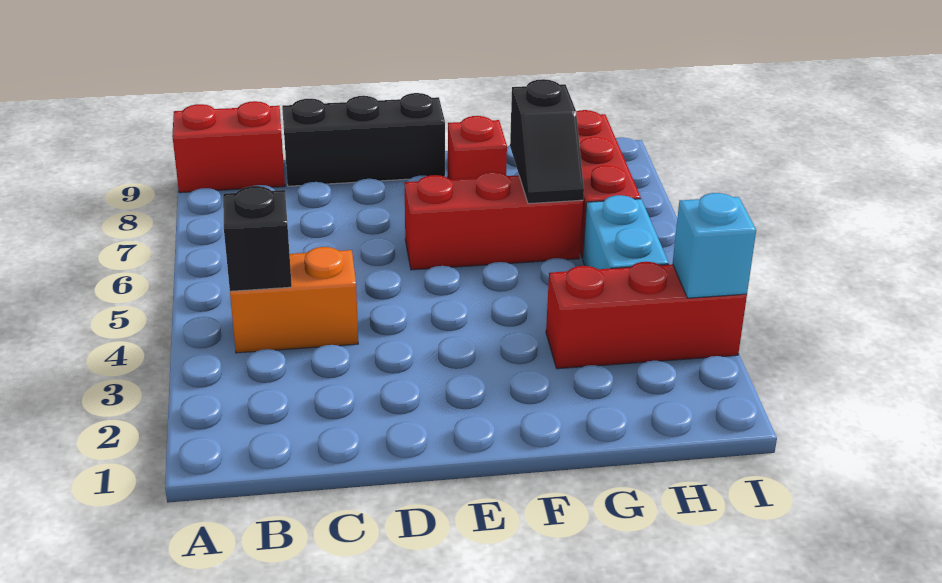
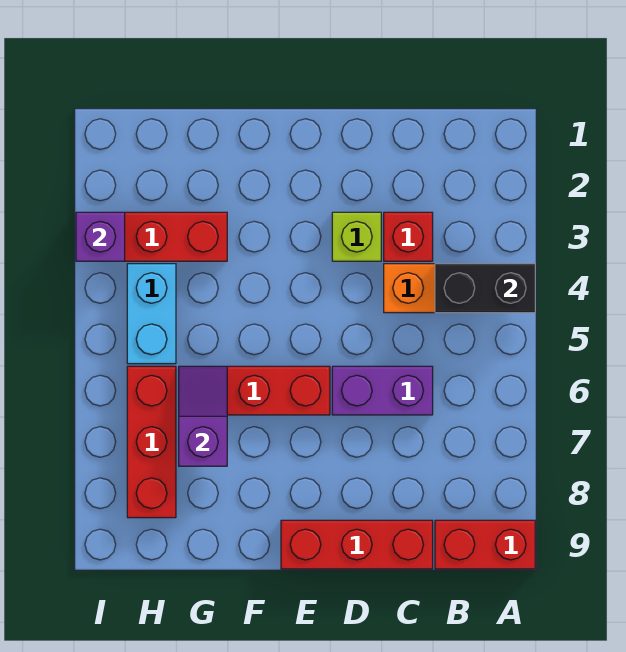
black 1x1 brick [223,186,292,291] -> black 1x2 brick [435,264,535,313]
none -> purple 1x2 brick [332,366,433,415]
black 1x3 brick [282,93,445,186] -> red 1x3 brick [281,520,433,569]
none -> lime 1x1 brick [332,212,381,261]
red 1x1 brick [448,116,507,179] -> red 1x1 brick moved to [384,212,433,261]
black 1x2 slope [510,79,584,204] -> purple 1x2 slope [179,366,227,466]
cyan 1x1 brick [673,193,756,298] -> purple 1x1 brick [76,212,125,261]

